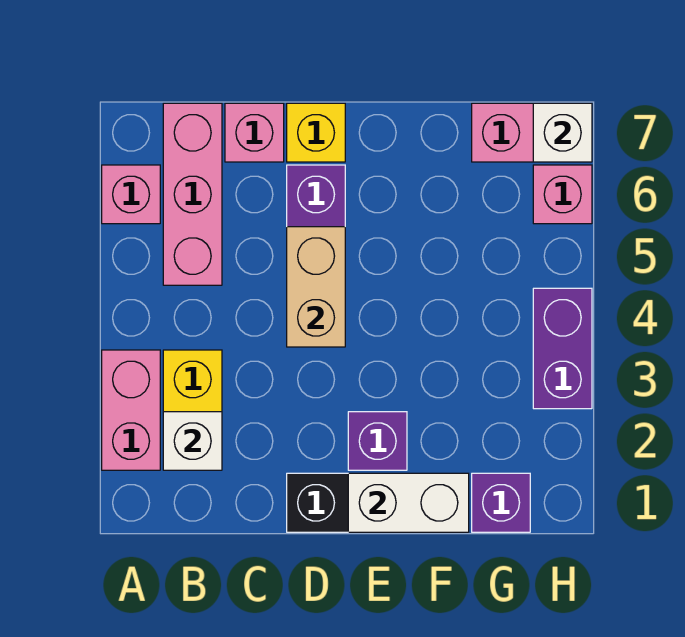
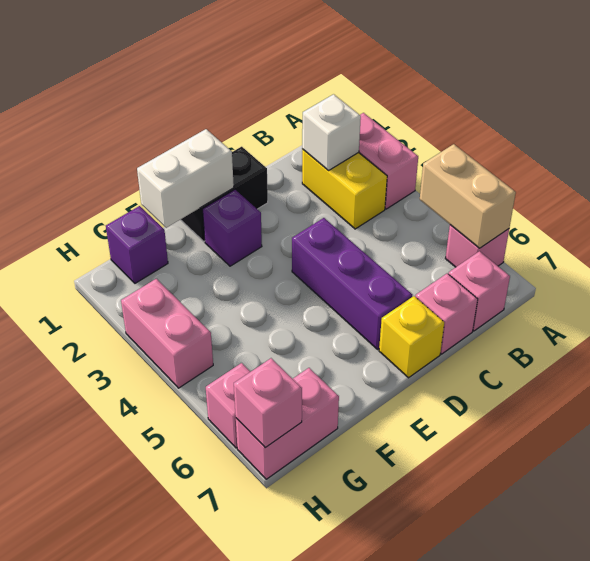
pink 1x3 brick [163,103,222,285] -> pink 1x1 brick [449,251,510,331]
tan 1x2 brick [287,227,345,347] -> tan 1x2 brick moved to [420,144,516,248]
purple 1x2 brick [533,288,592,409] -> pink 1x2 brick [121,279,213,388]
white 1x1 brick [533,103,592,162] -> pink 1x1 brick [234,358,302,448]

